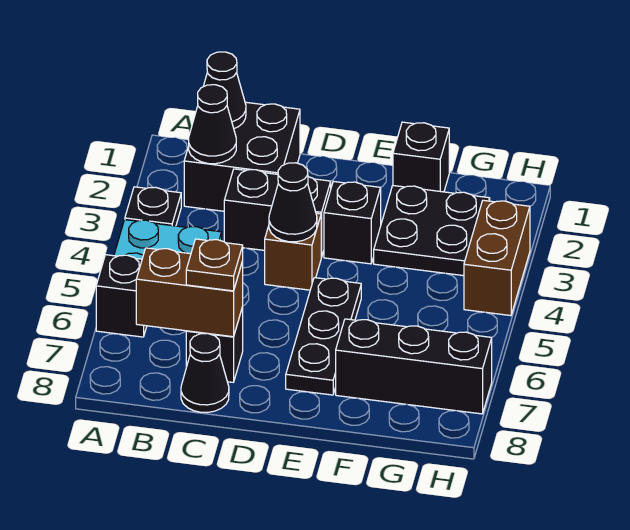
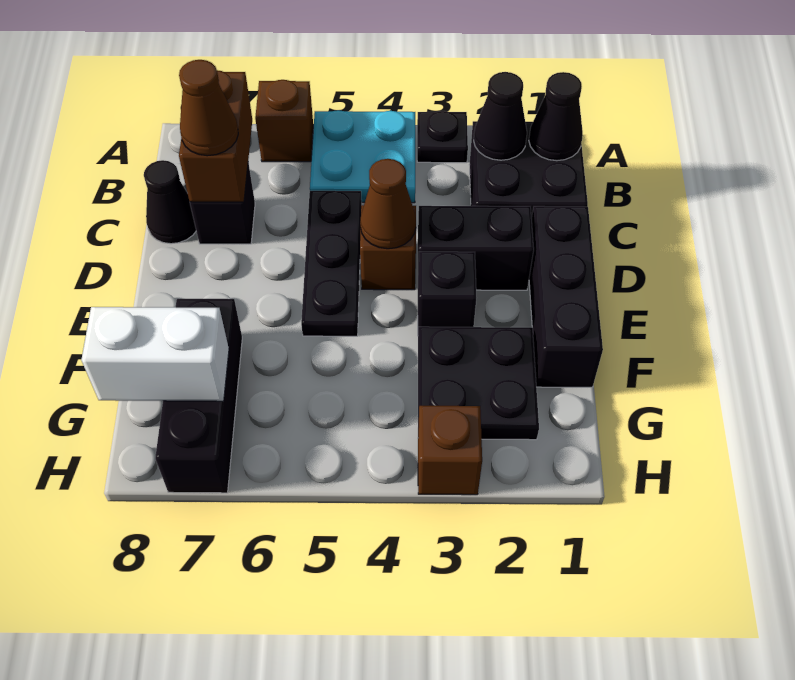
black 1x1 brick [96,255,147,337] -> brown 1x1 brick [255,80,313,162]
black 1x2 brick [224,169,331,257] -> black 1x2 brick turned to [418,206,534,290]
brown 1x1 plate [186,239,243,291] -> brown 1x1 cone [179,60,238,156]
black 1x1 cone [269,163,317,242] -> brown 1x1 cone [360,159,416,249]
black 1x3 plate [286,278,361,395] -> black 1x3 plate turned to [301,191,362,336]
black 1x1 brick [393,122,449,192] -> black 1x3 brick [529,206,603,387]
none -> white 1x2 brick [81,307,229,401]
brown 1x2 brick [464,200,530,316] -> brown 1x1 brick [418,406,482,495]

